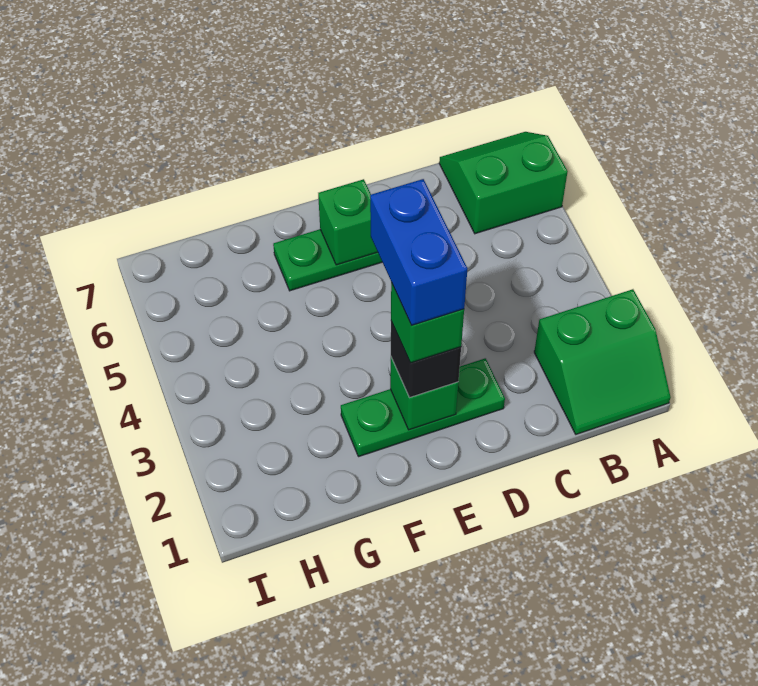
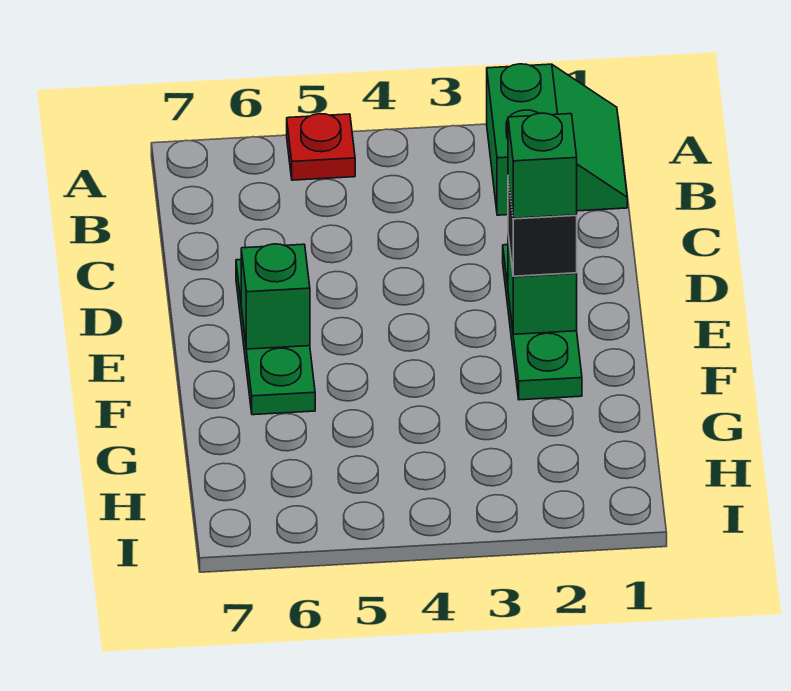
none -> red 1x1 plate [287,114,355,180]
green 2x2 slope [439,132,568,234] -> none
blue 1x2 brick [370,179,467,326] -> none

